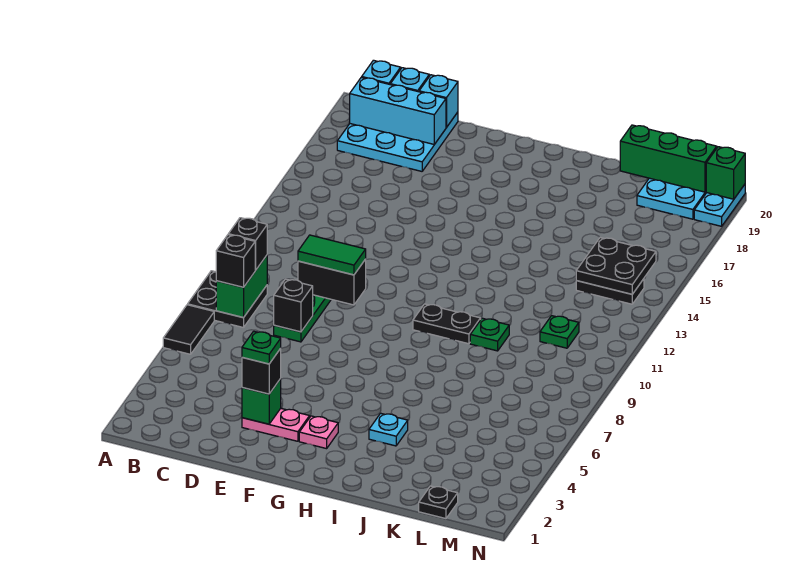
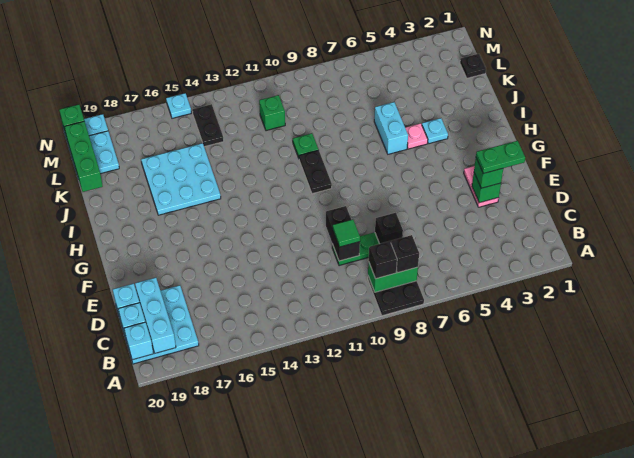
black 1x2 tile [163,305,214,354] -> none
green 1x2 tile [298,235,366,275] -> green 1x1 tile [333,220,360,247]
black 1x1 brick [242,349,281,394] -> green 1x1 brick [474,158,503,188]
green 1x1 plate [242,331,281,364] -> green 1x2 plate [476,141,525,174]
pink 1x1 plate [299,416,338,449] -> pink 1x1 plate moved to [405,123,428,149]
none -> cyan 1x2 brick [374,102,408,154]
none -> cyan 3x3 plate [141,143,221,215]
green 1x1 plate [540,316,579,348] -> green 1x1 brick [259,95,285,131]
black 2x2 plate [576,238,656,294] -> none
none -> cyan 1x1 plate [166,93,191,118]

